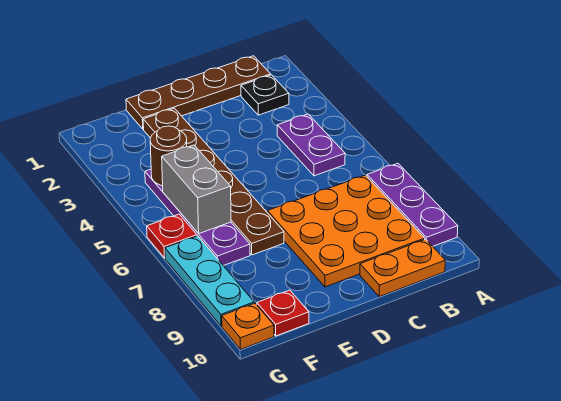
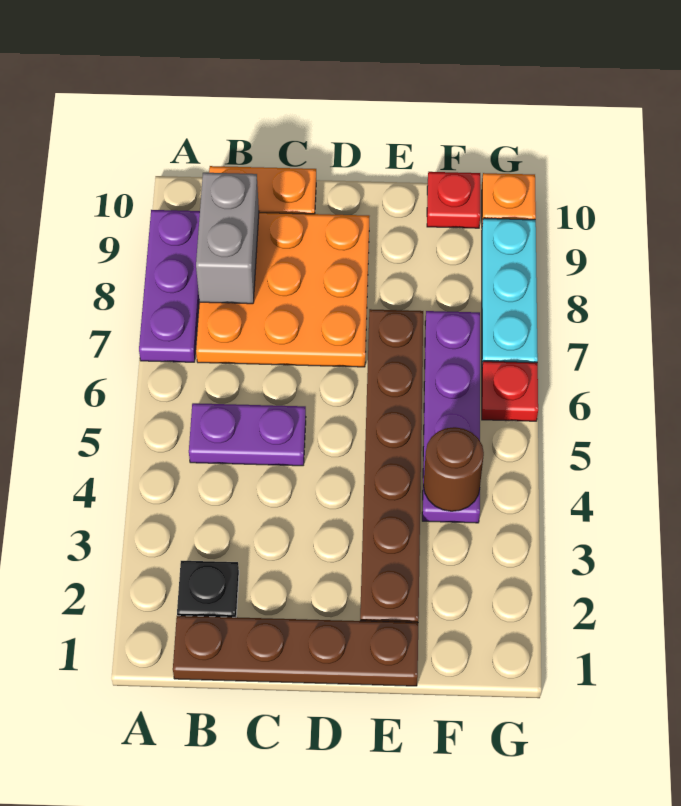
purple 1x2 plate [277,114,345,176] -> purple 1x2 plate turned to [189,403,306,466]
grey 1x2 brick [162,145,231,234] -> grey 1x2 brick moved to [196,173,259,304]

